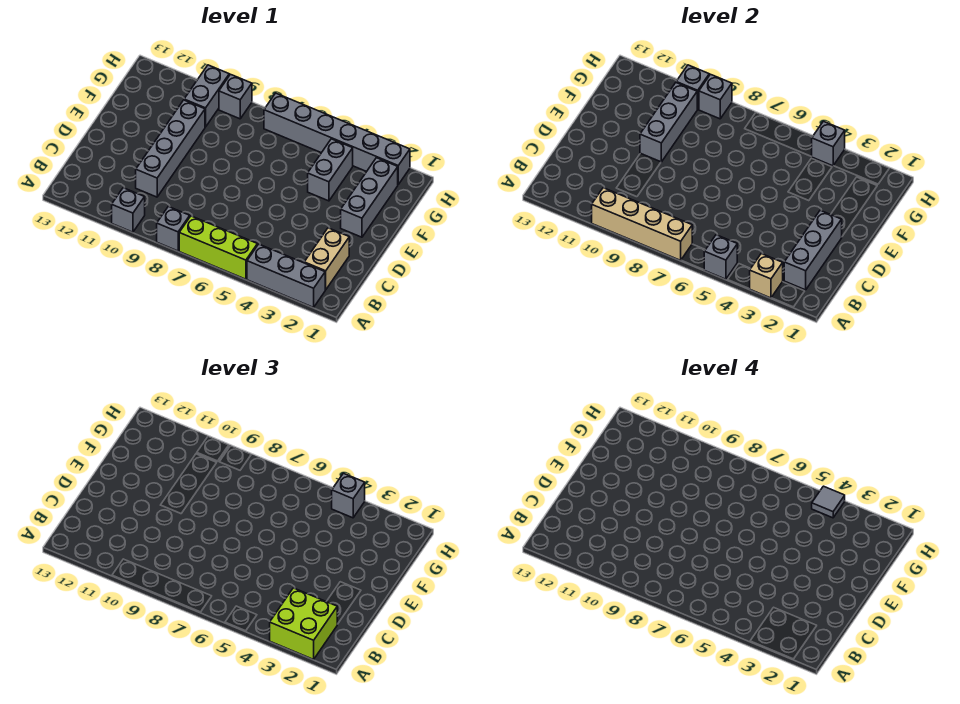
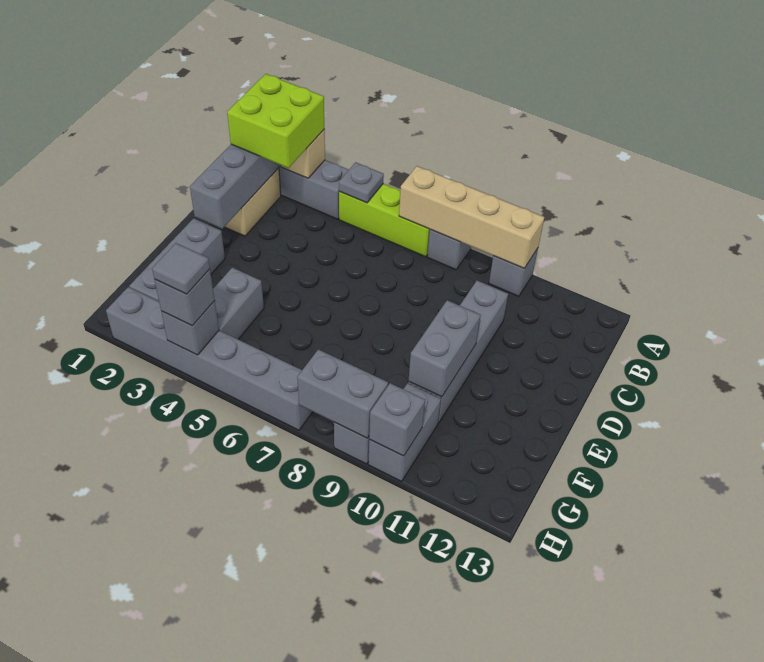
grey 1x1 brick [704,235,737,279] -> grey 1x1 plate [339,162,384,203]
grey 1x3 brick [640,83,698,162] -> grey 1x2 brick [408,300,481,397]
grey 1x1 brick [699,74,732,119] -> grey 1x2 brick [297,349,388,438]

